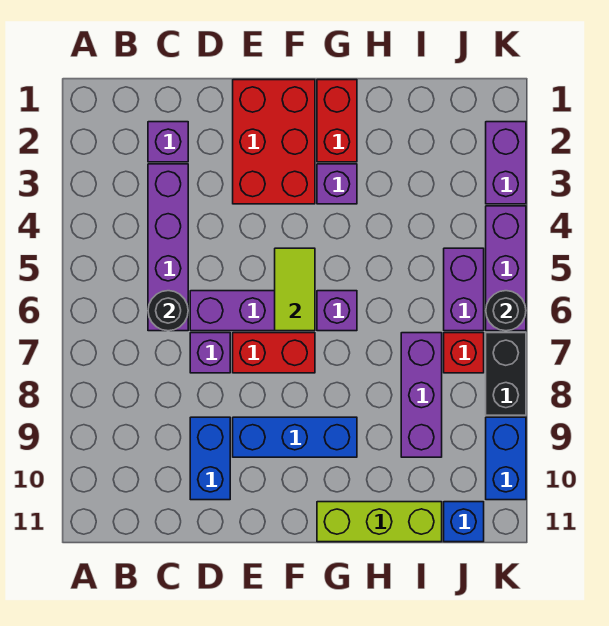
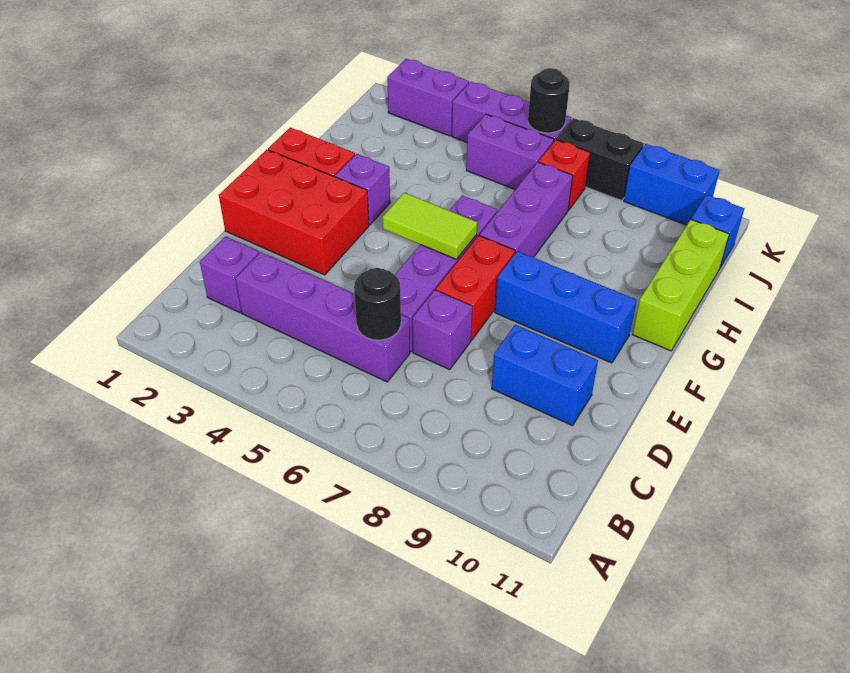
blue 1x3 brick [233,417,357,457] -> blue 1x3 brick turned to [495,251,637,363]
purple 1x3 brick [401,333,442,457] -> purple 1x3 brick turned to [480,162,573,257]

